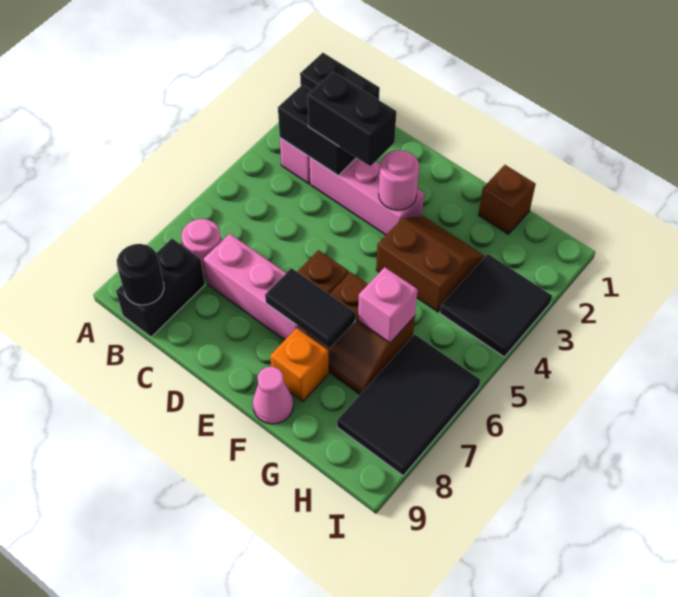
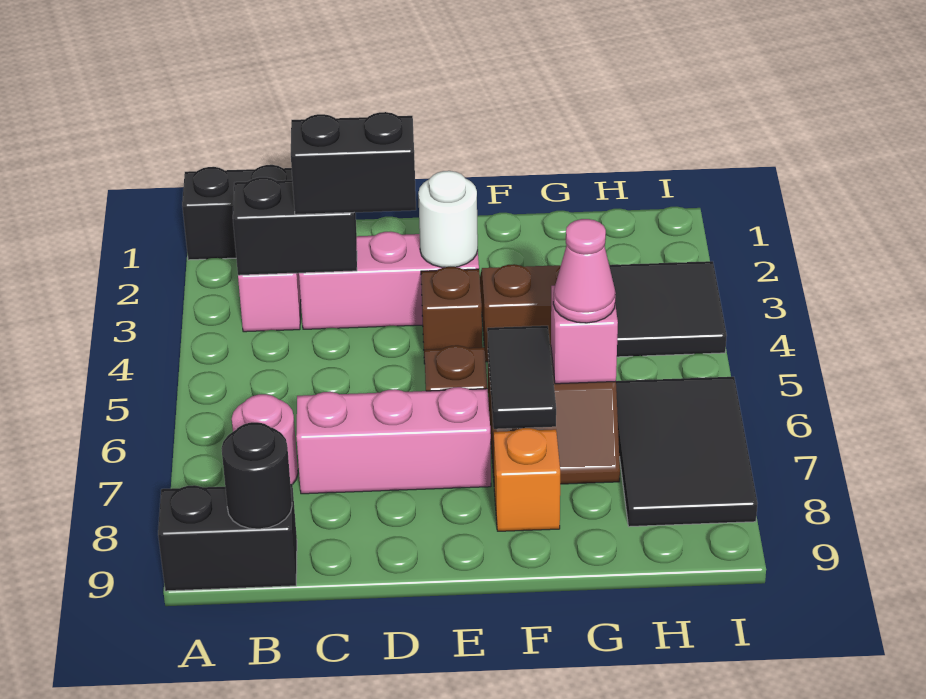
black 1x2 brick [116,239,205,337] -> black 1x2 brick turned to [158,484,297,591]
pink 1x1 round brick [379,150,419,210] -> white 1x1 round brick [418,171,478,267]
black 1x2 tile [265,268,355,348] -> black 1x2 tile turned to [487,326,556,429]
pink 1x1 cone [253,367,293,424] -> pink 1x1 cone moved to [553,219,616,323]
brown 1x1 brick [479,165,536,234] -> brown 1x1 brick moved to [421,267,482,364]

